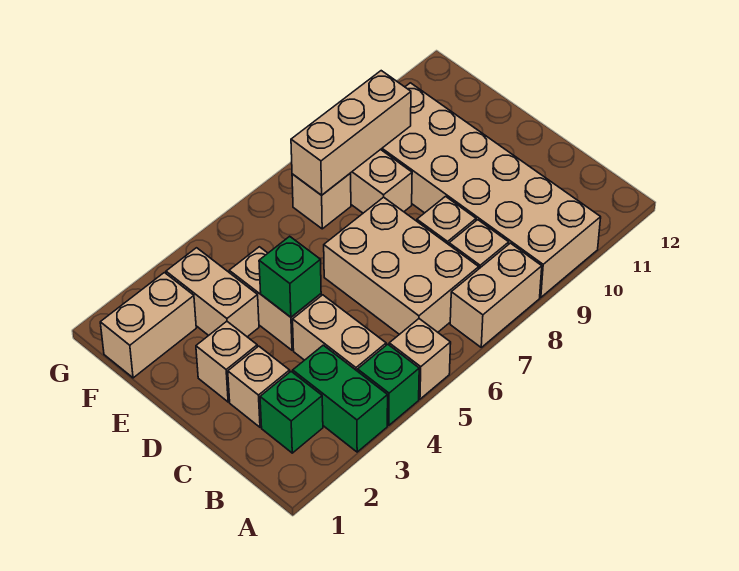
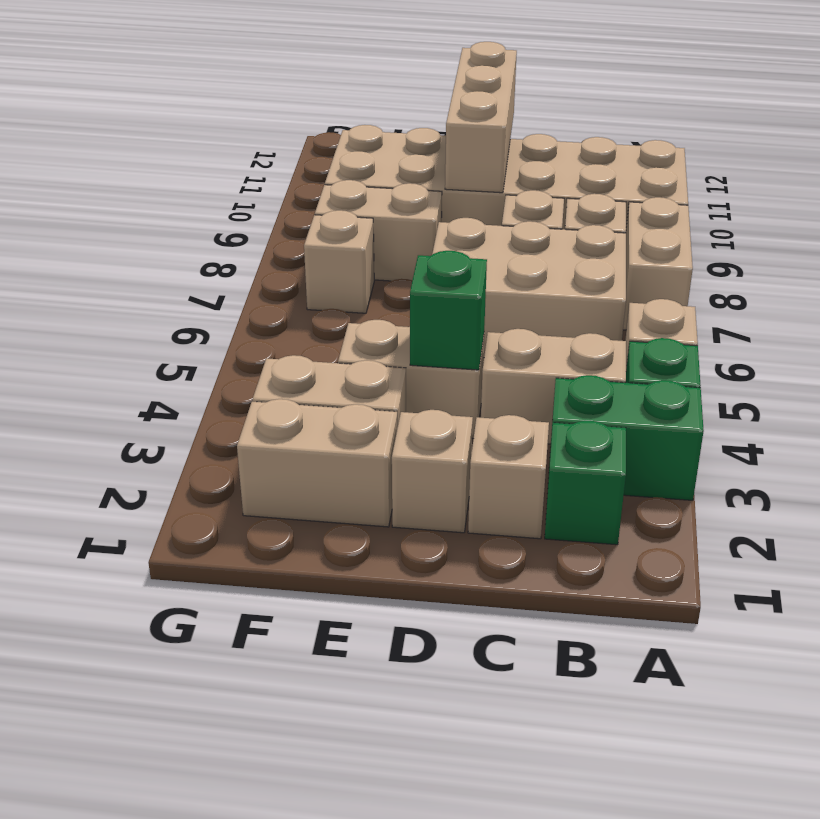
tan 1x2 brick [100,273,196,378] -> tan 1x2 brick turned to [237,399,397,527]
tan 1x3 brick [291,71,411,195] -> tan 1x3 brick moved to [445,42,517,193]

